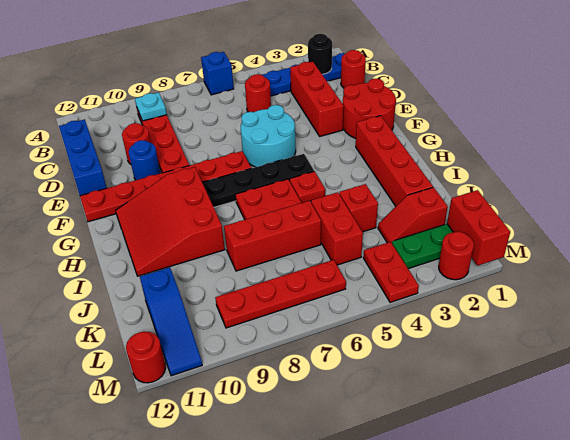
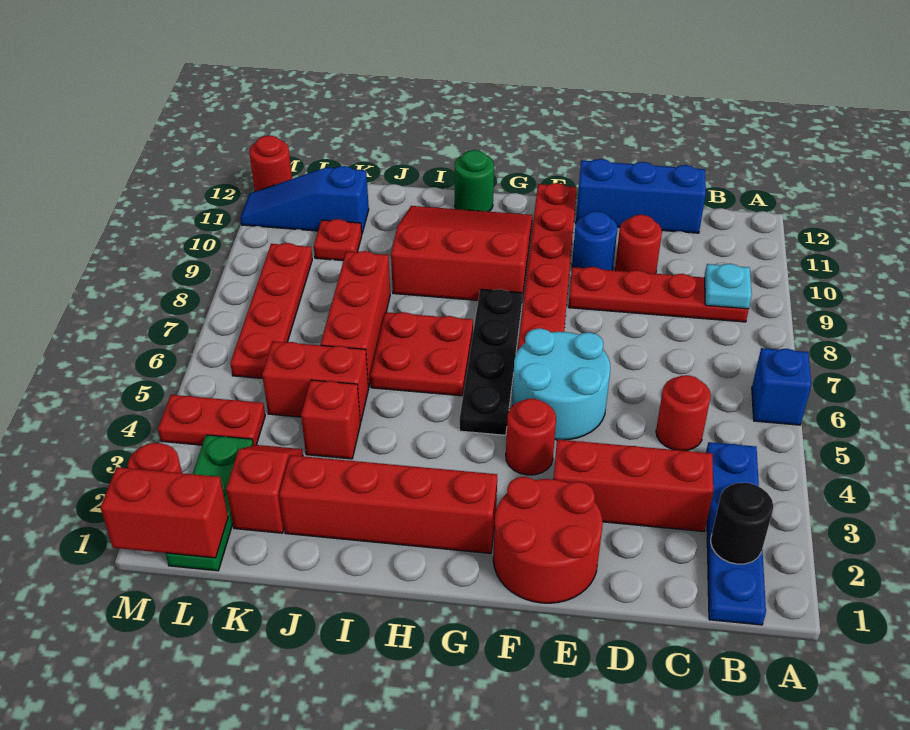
red 1x1 round brick [341,50,366,88] -> red 1x1 round brick moved to [506,398,556,475]
red 1x1 plate [289,171,325,203] -> red 1x1 plate moved to [314,219,362,261]
none -> green 1x1 round brick [455,150,494,212]

